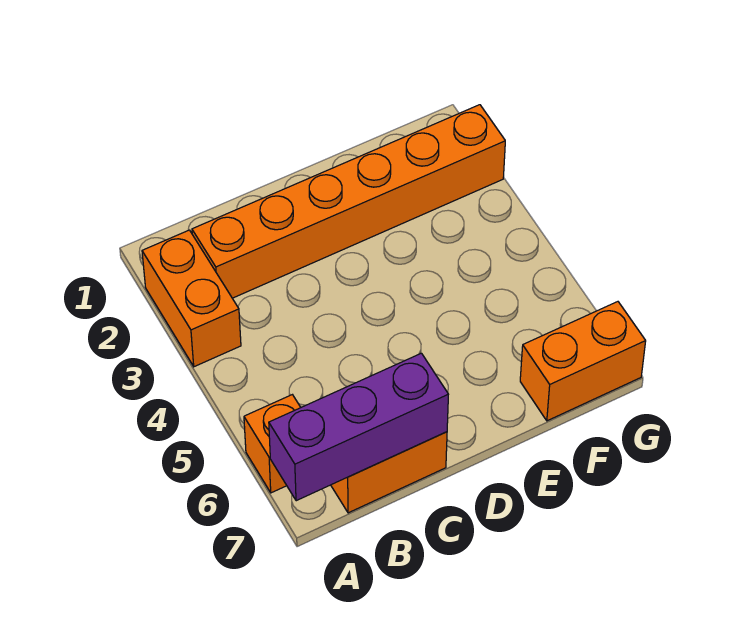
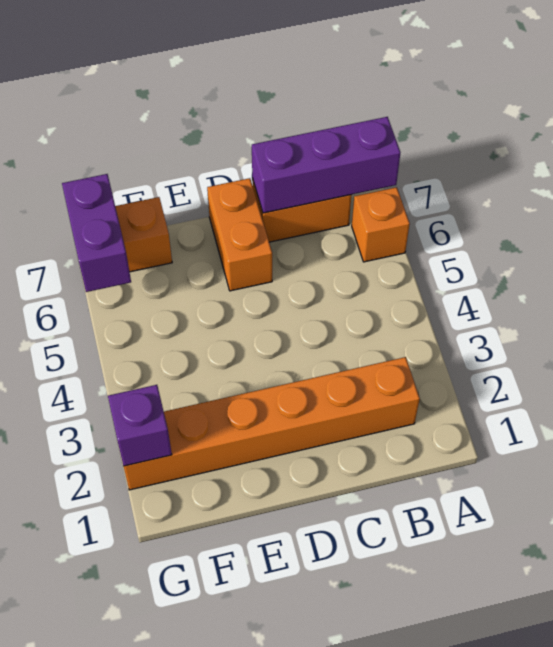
orange 1x2 brick [142,230,241,367] -> orange 1x2 brick moved to [207,178,272,291]
none -> purple 1x1 brick [108,385,172,466]
none -> purple 1x2 brick [62,174,131,292]

